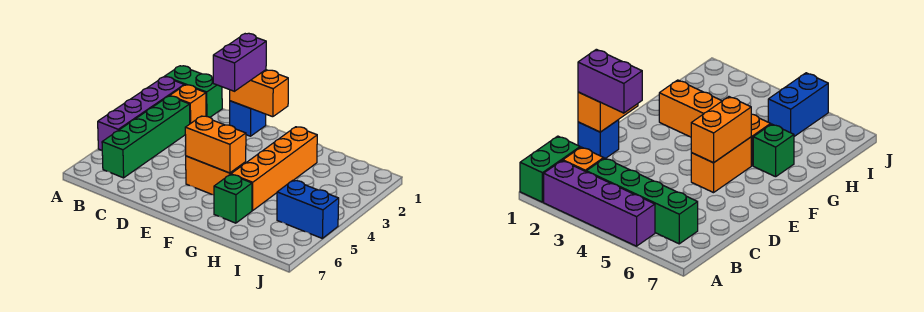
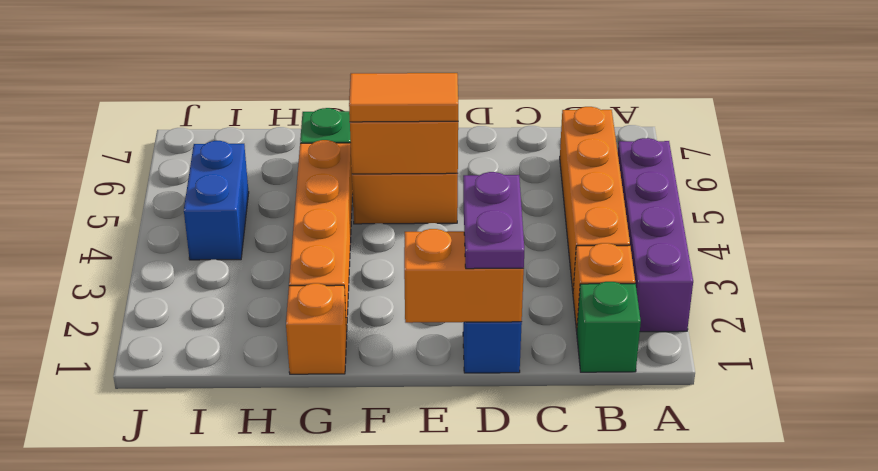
green 1x2 brick [165,66,222,117] -> green 1x1 brick [577,282,641,372]
green 1x4 brick [102,96,190,178] -> orange 1x4 brick [560,107,630,290]
purple 1x2 brick [213,33,266,91] -> purple 1x2 plate [463,172,524,269]
none -> orange 1x2 tile [349,73,458,122]
none -> orange 1x1 brick [286,283,347,374]
blue 1x2 brick [277,180,339,238] -> blue 1x2 brick turned to [184,141,249,260]

